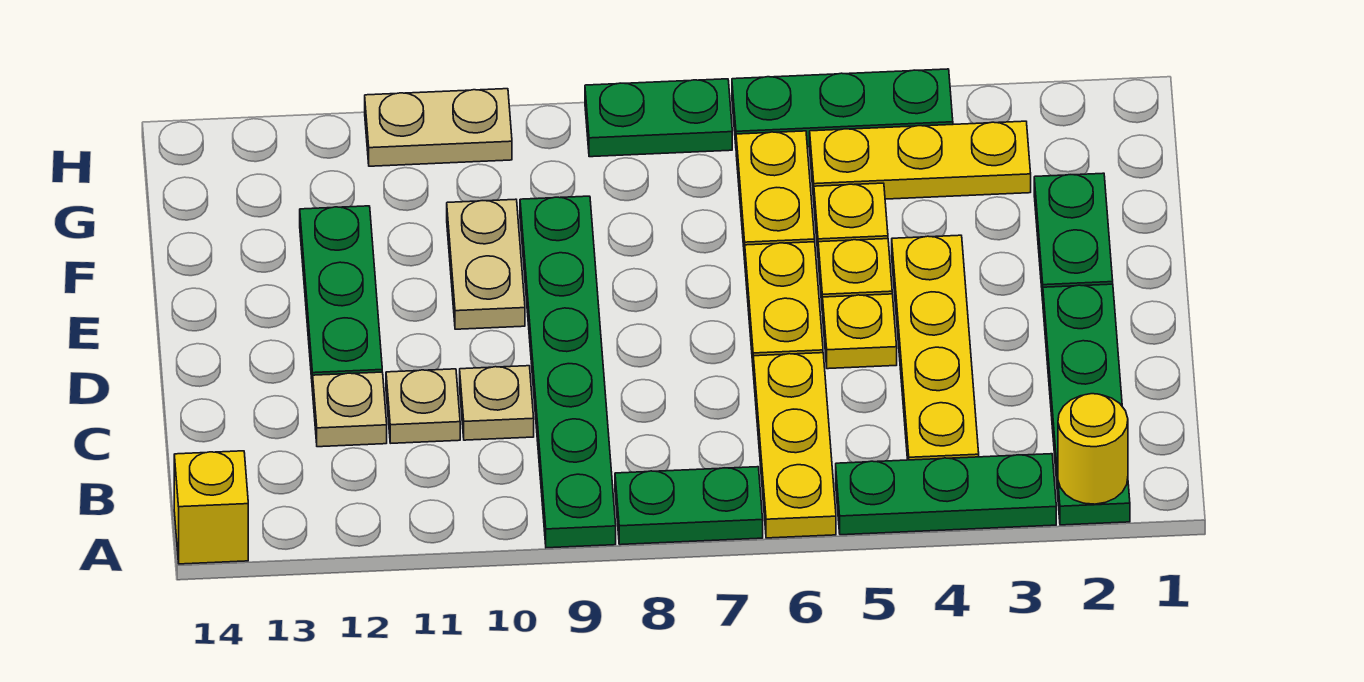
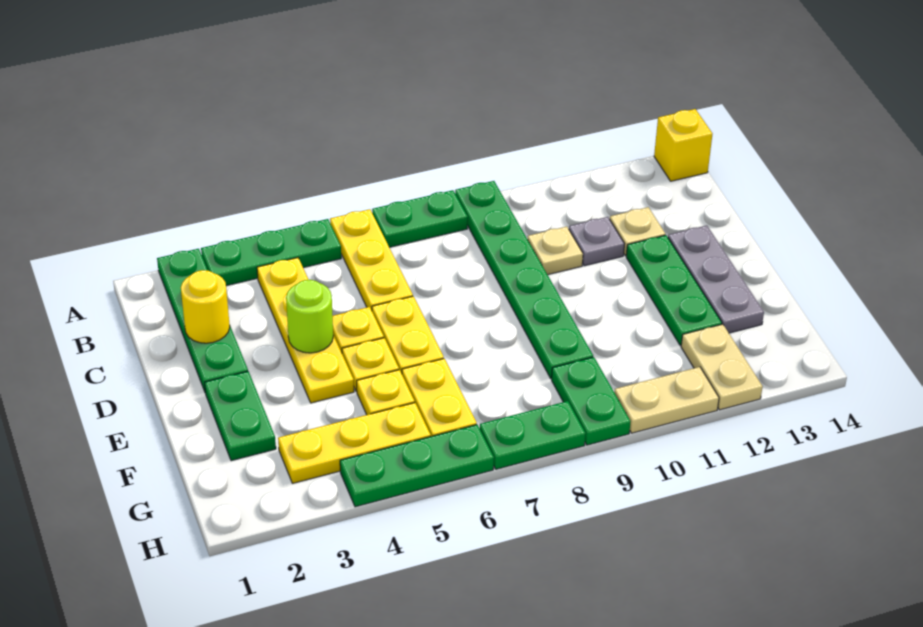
yellow 1x1 round brick [1058,394,1128,504] -> yellow 1x1 round brick moved to [181,270,230,343]
tan 1x1 plate [386,369,460,443] -> grey 1x1 plate [569,217,624,266]
none -> lime 1x1 round brick [286,280,333,353]
none -> grey 1x3 plate [668,225,764,333]
tan 1x2 plate [447,199,525,329] -> tan 1x2 plate moved to [681,324,763,410]
none -> green 1x2 plate [552,357,631,445]

